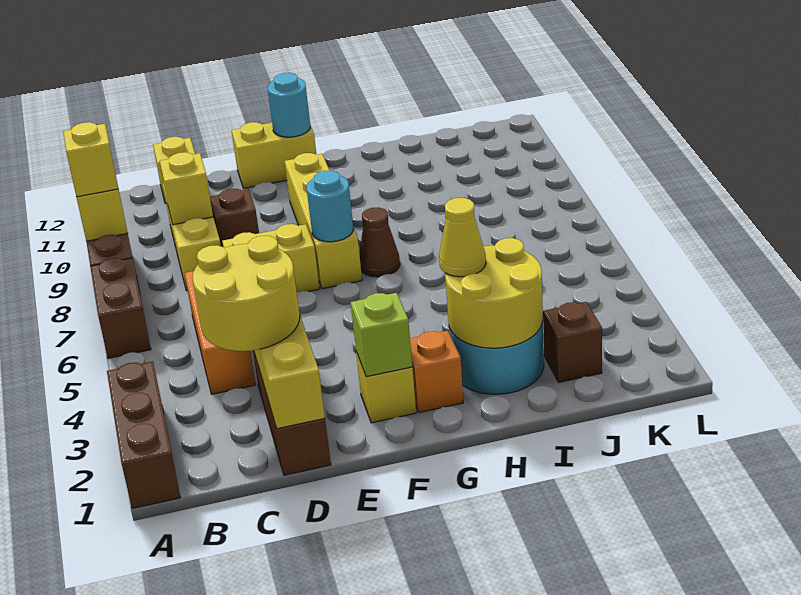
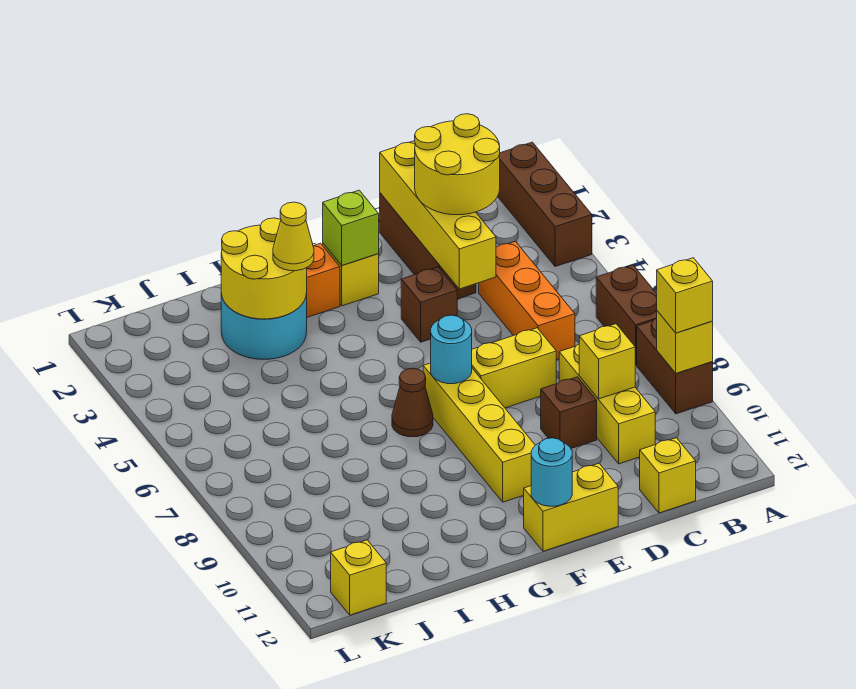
brown 1x1 brick [543,302,602,382] -> brown 1x1 brick moved to [401,267,457,342]
none -> yellow 1x1 brick [331,540,386,615]

